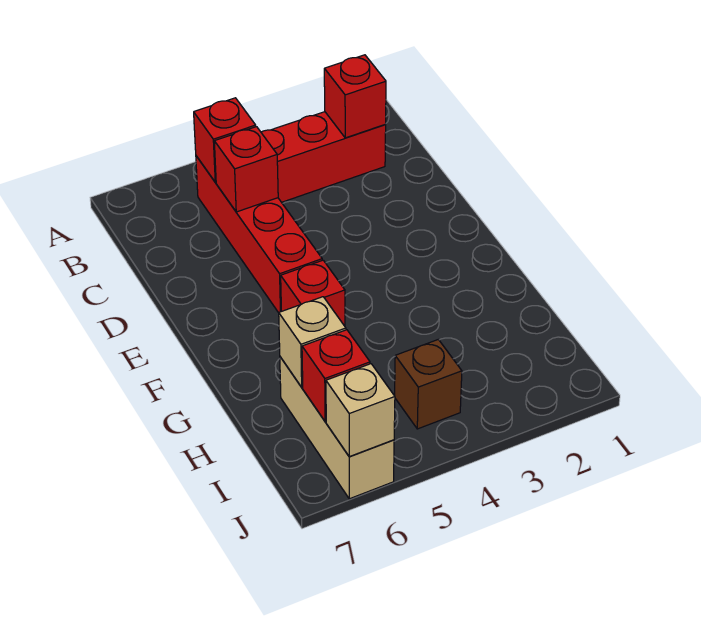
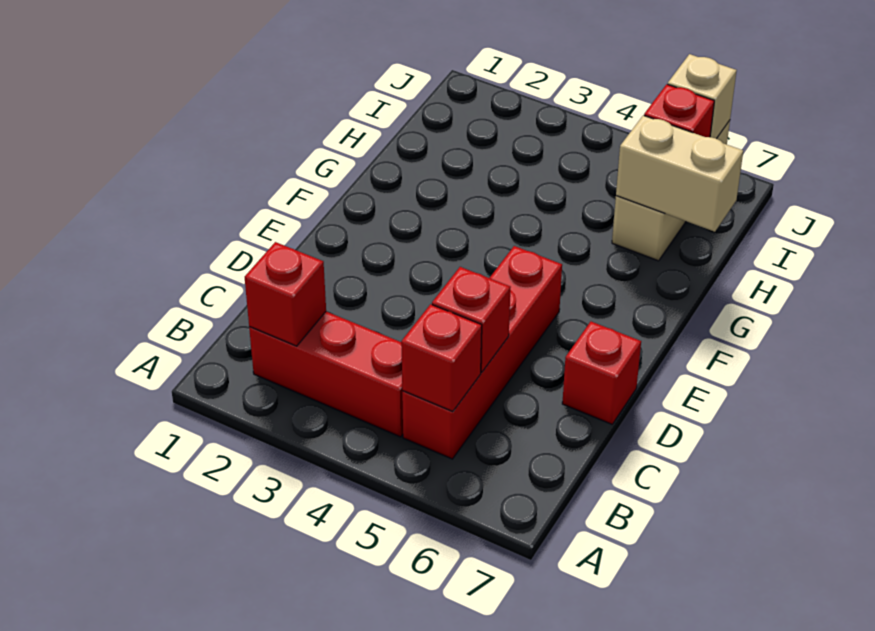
red 1x1 brick [281,260,345,326] -> red 1x1 brick moved to [562,322,641,424]
tan 1x1 brick [279,297,346,387] -> tan 1x2 brick [616,115,743,232]
brown 1x1 brick [395,340,462,429] -> none

